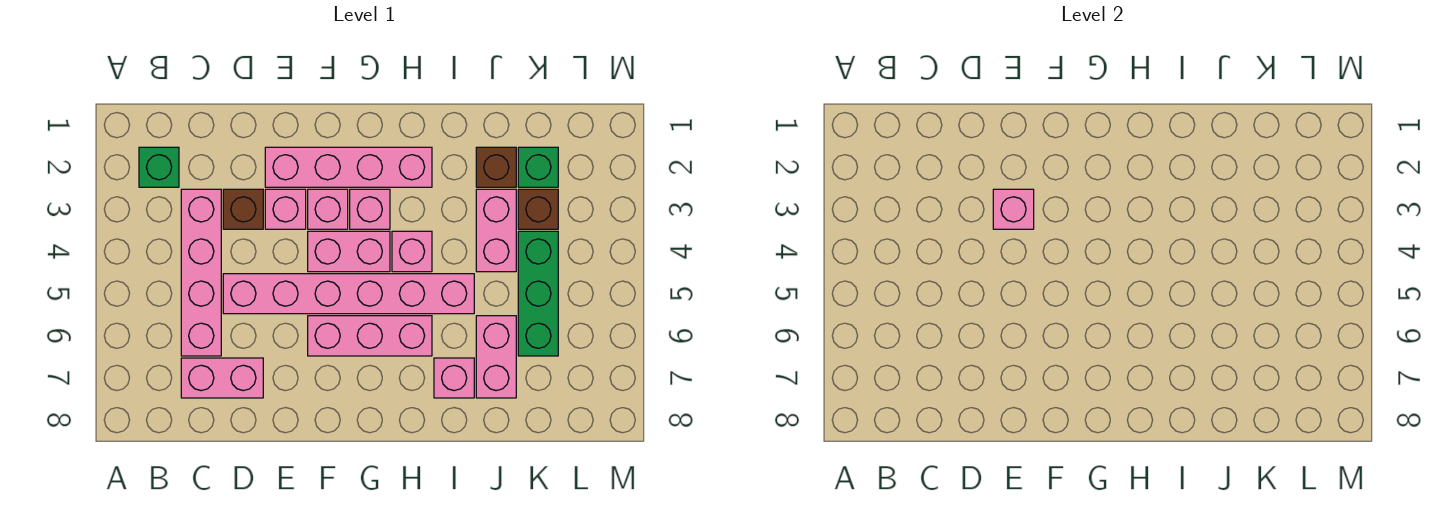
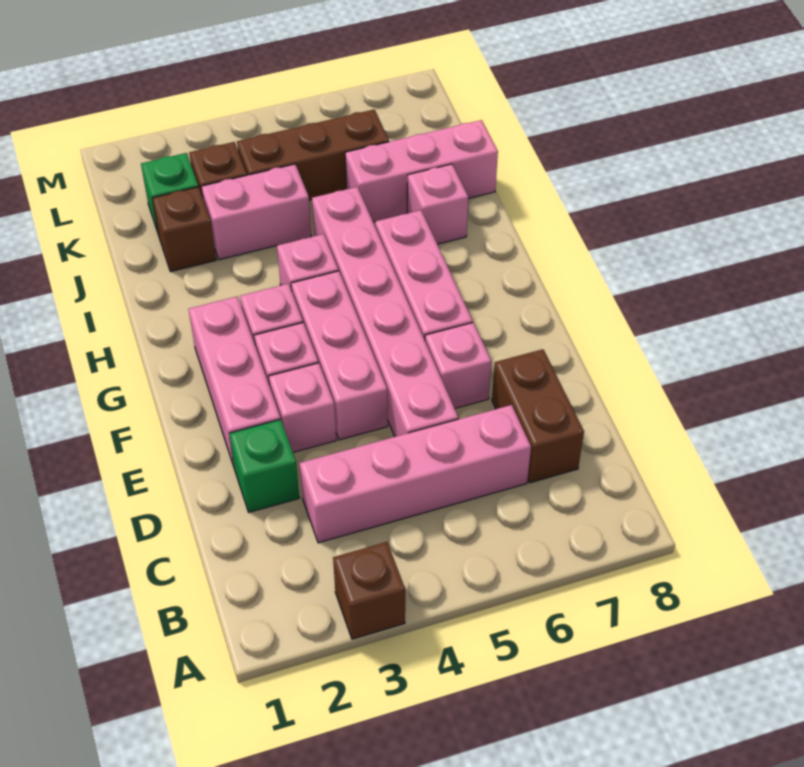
green 1x1 brick [139,147,179,187] -> green 1x1 brick moved to [229,419,300,512]
pink 1x2 brick [181,358,263,398] -> brown 1x2 brick [492,349,584,483]
brown 1x1 brick [223,189,263,229] -> brown 1x1 brick moved to [333,542,405,639]
pink 1x4 brick [265,147,432,187] -> pink 1x3 brick [189,297,281,466]
pink 1x1 brick [993,189,1034,229] -> pink 1x1 brick moved to [425,323,491,408]
pink 1x2 brick [308,231,390,272] -> pink 1x3 brick [291,271,388,440]
pink 1x2 brick [476,316,516,398] -> pink 1x3 brick [345,120,498,222]
green 1x3 brick [518,231,558,356] -> brown 1x3 brick [237,109,389,200]

